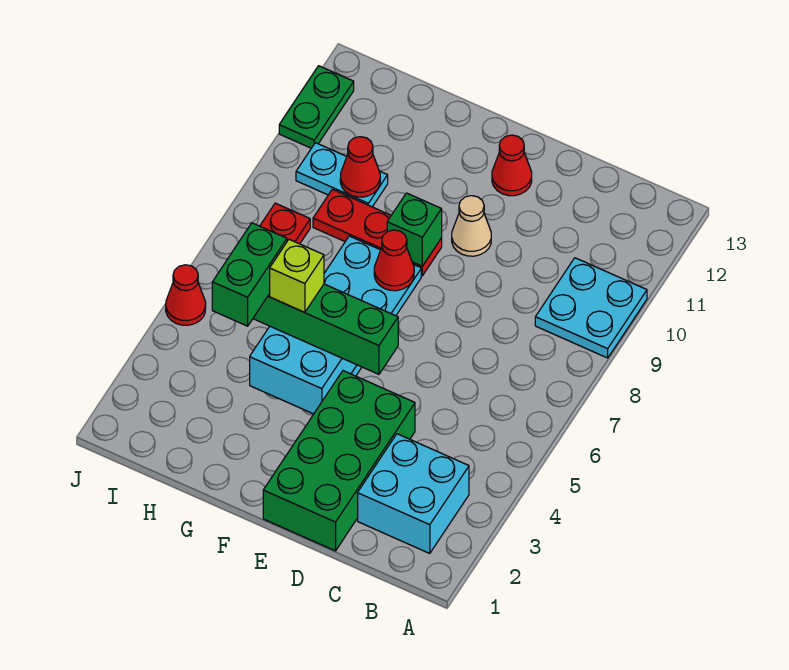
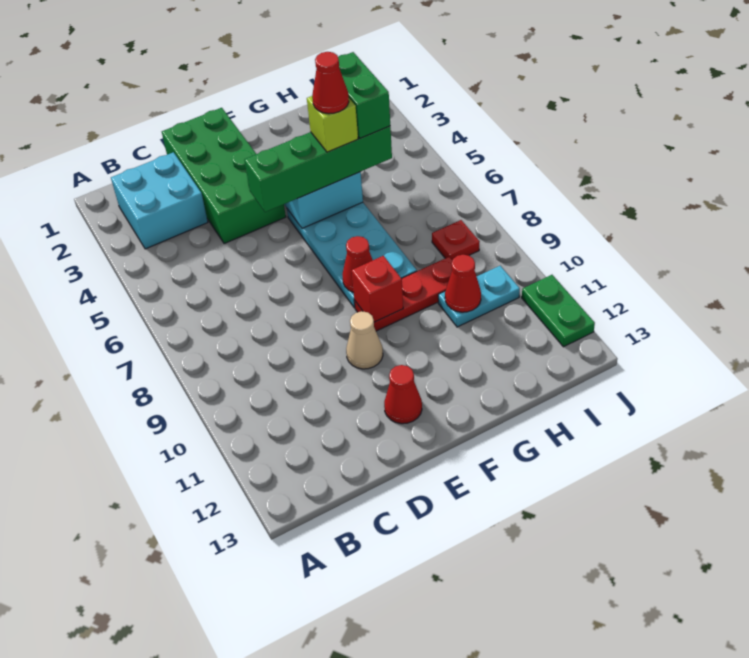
cyan 2x2 plate [535,258,647,358] -> none
green 1x1 brick [387,193,442,266] -> red 1x1 brick [352,256,403,322]
red 1x1 cone [166,265,206,325] -> red 1x1 cone moved to [312,52,349,114]

